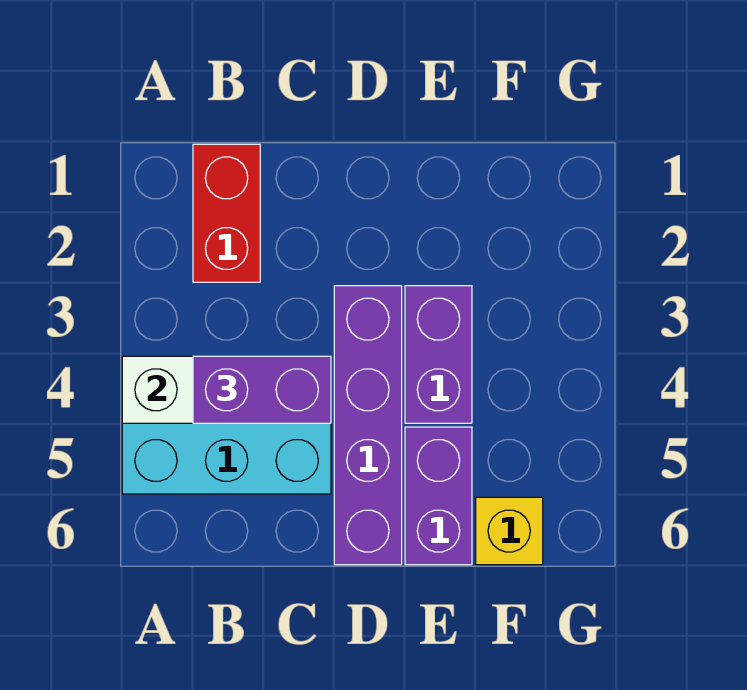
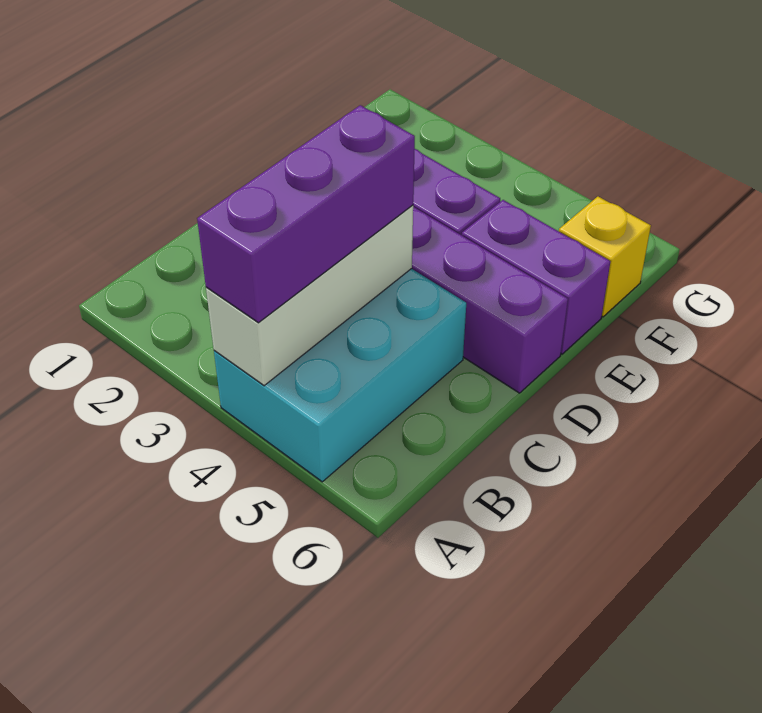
red 1x2 brick [193,144,260,282] -> none
purple 1x2 brick [193,356,331,423] -> purple 1x3 brick [197,105,415,323]

